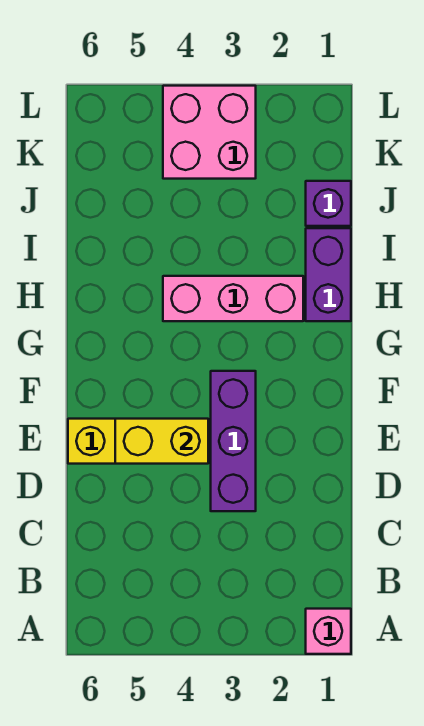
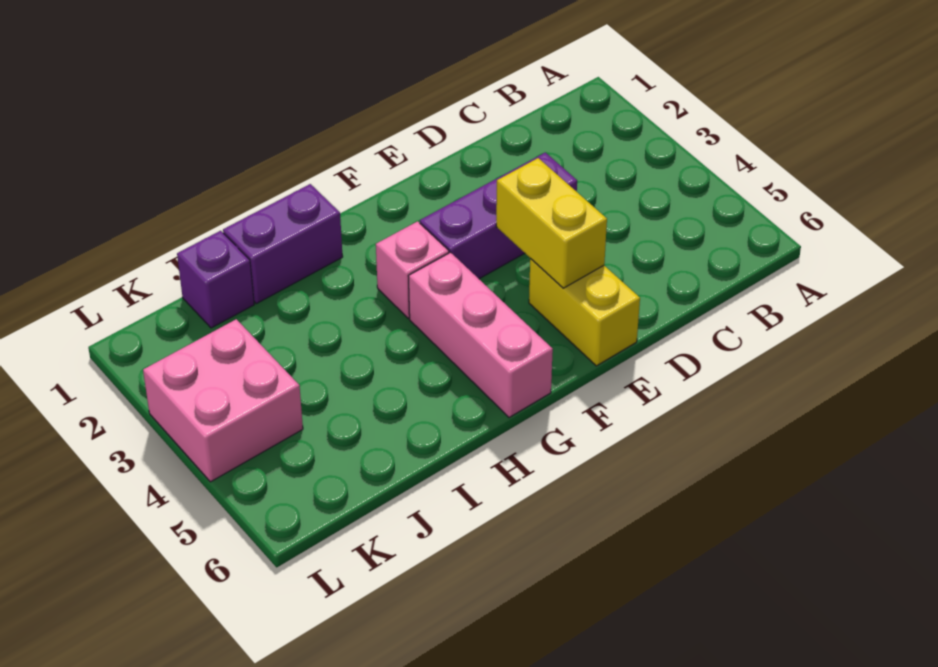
pink 1x1 brick [306,609,351,654] -> pink 1x1 brick moved to [376,221,449,318]
pink 1x3 brick [163,276,303,321] -> pink 1x3 brick moved to [409,252,553,417]

